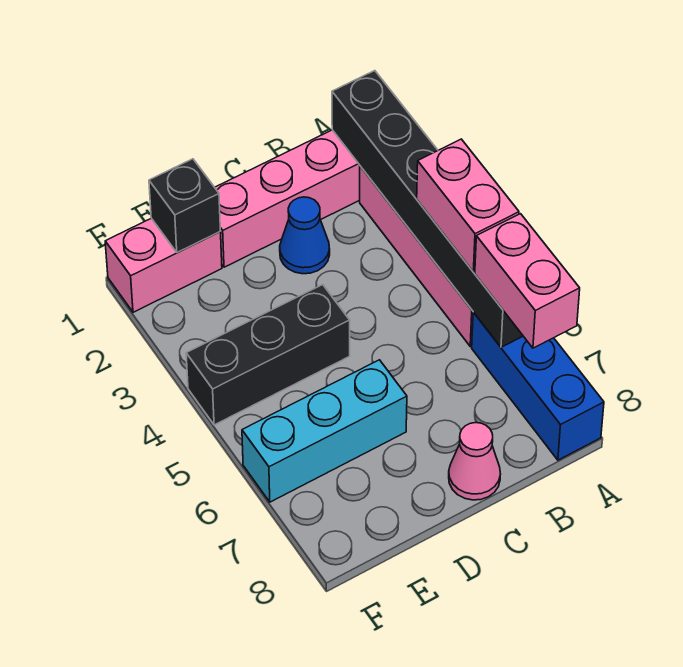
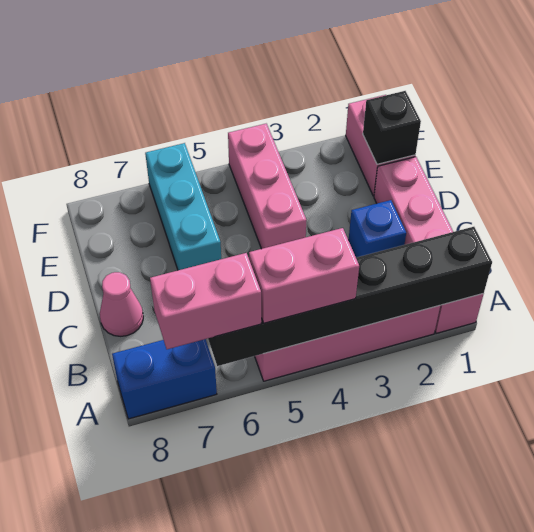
blue 1x3 brick [472,312,604,460] -> blue 1x2 brick [112,339,217,419]
blue 1x1 cone [280,197,330,274] -> blue 1x1 brick [348,200,406,257]
black 1x3 brick [186,285,350,425] -> pink 1x3 brick [228,124,307,249]

